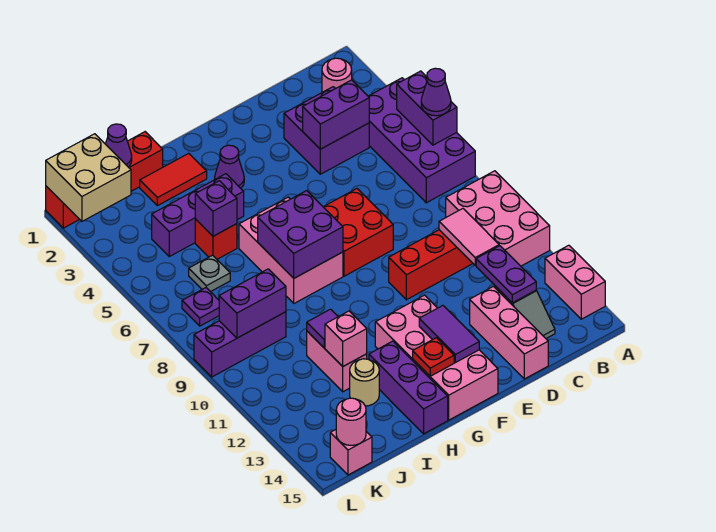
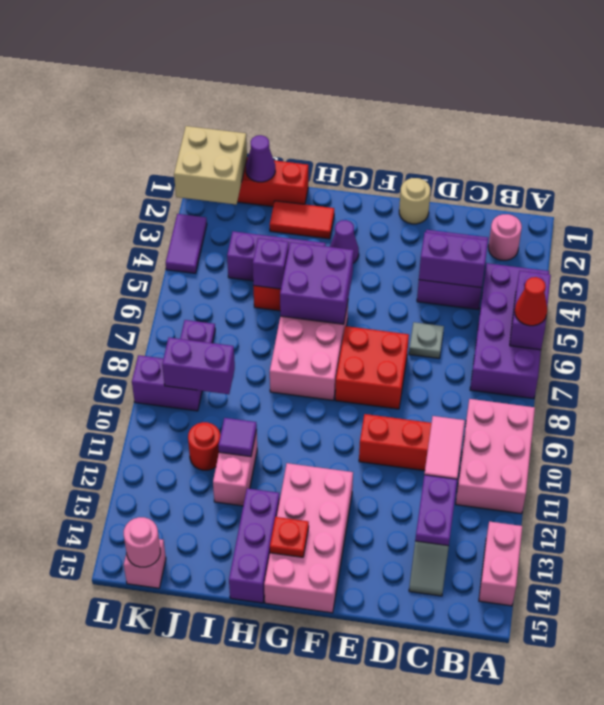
purple 1x1 cone [421,68,451,116] -> red 1x1 cone [515,277,547,326]
pink 1x3 brick [470,286,548,379] -> none
purple 1x2 tile [419,306,479,363] -> purple 1x2 tile moved to [166,214,207,273]
purple 2x2 brick [258,191,343,278] -> purple 2x2 brick moved to [280,242,354,324]
pink 1x1 brick [325,311,367,366] -> none
tan 1x1 round brick [350,359,379,406] -> tan 1x1 round brick moved to [399,178,430,224]
grey 1x1 plate [189,255,230,292] -> grey 1x1 plate moved to [409,322,444,358]
purple 1x3 brick [194,312,286,377] -> purple 1x2 brick [132,355,202,411]
none -> red 1x1 round brick [188,422,220,470]

